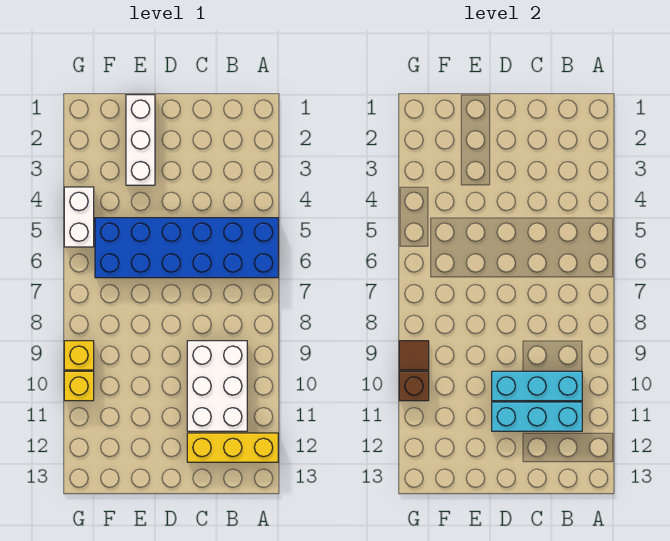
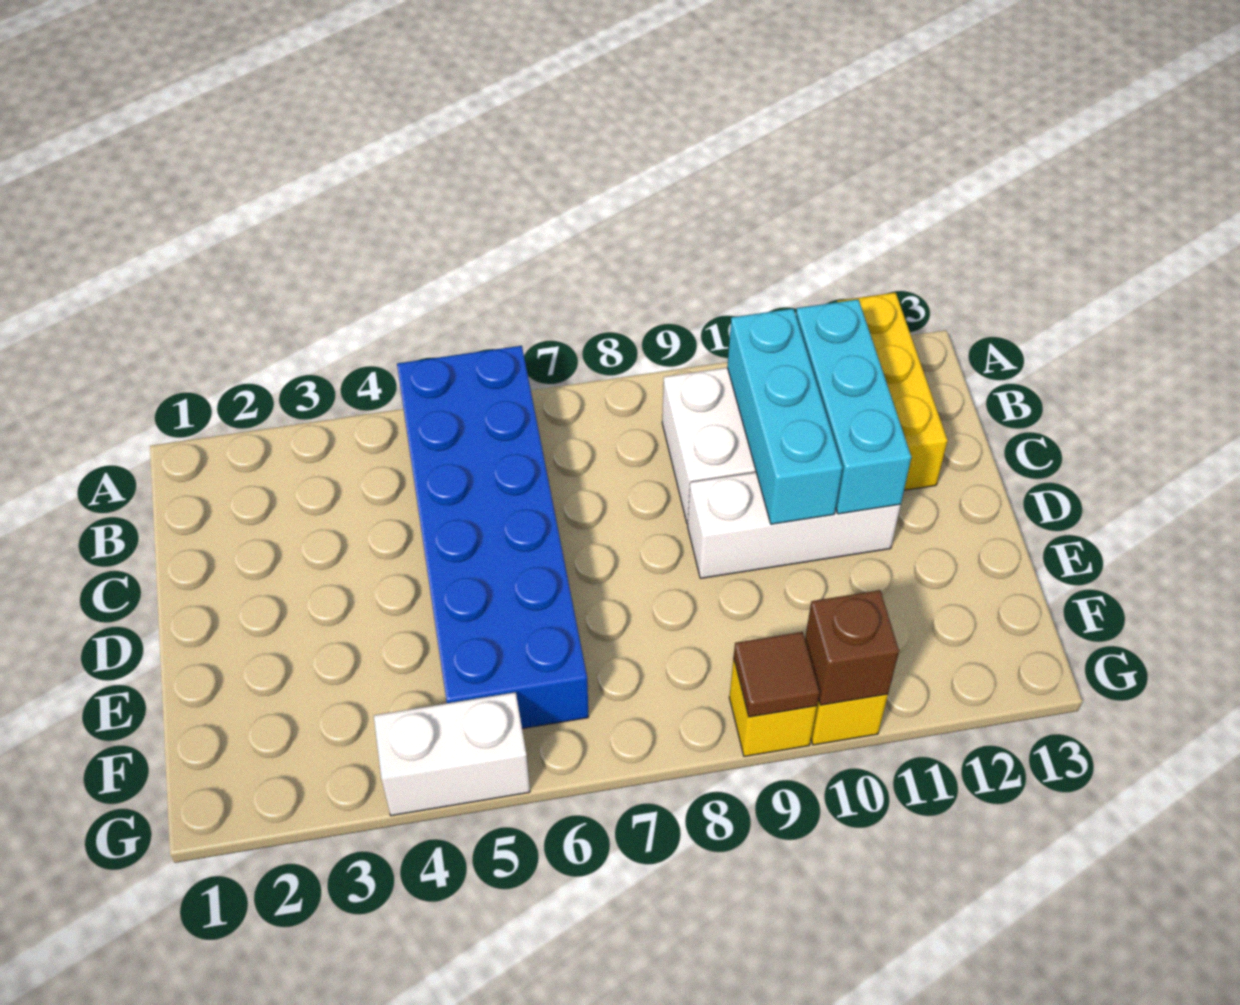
white 1x3 brick [126,95,155,185] -> white 1x3 brick moved to [688,472,901,578]

